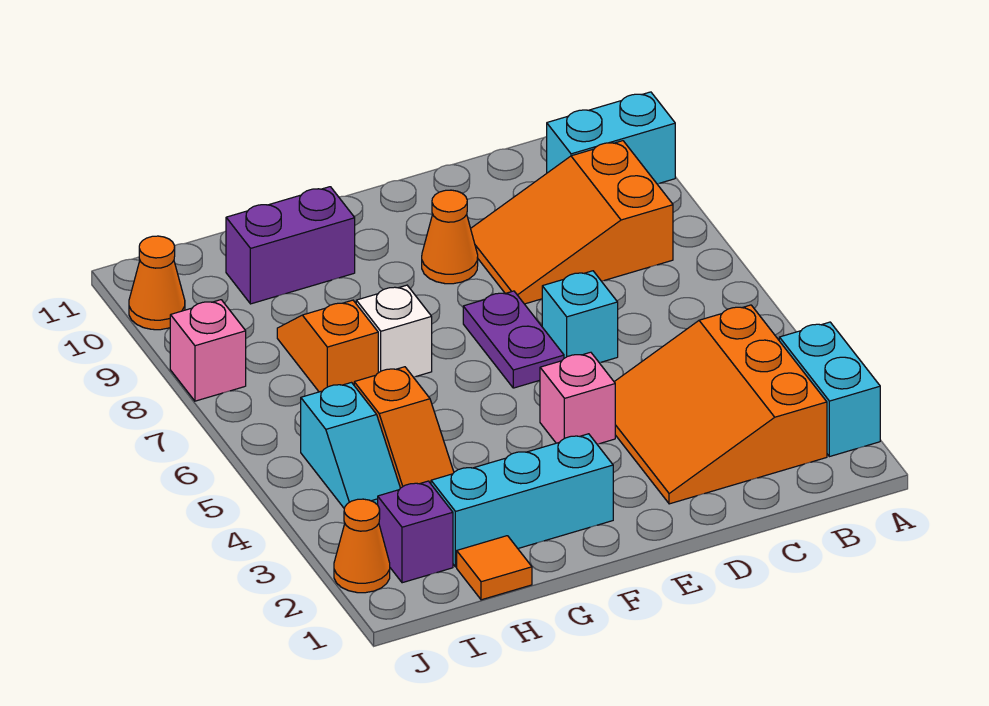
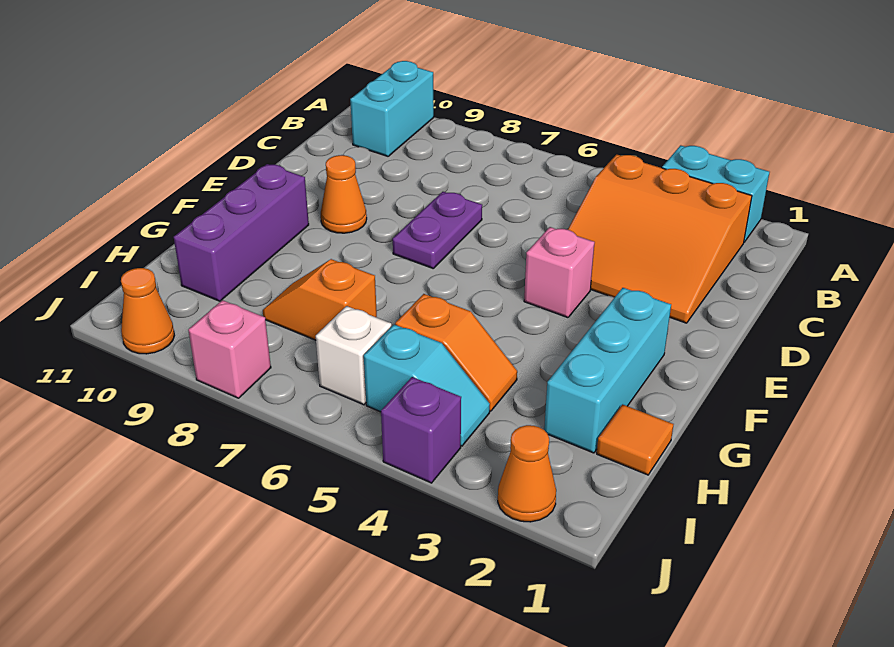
orange 2x3 slope [471,141,673,304] -> none
cyan 1x1 brick [542,271,618,363] -> none
purple 1x2 plate [463,291,564,388] -> purple 1x2 plate turned to [393,192,482,268]
white 1x1 brick [356,285,432,377] -> white 1x1 brick moved to [316,306,392,405]
purple 1x2 brick [226,187,355,304] -> purple 1x3 brick [174,164,309,301]
purple 1x1 brick [378,481,453,583] -> purple 1x1 brick moved to [381,377,461,483]

